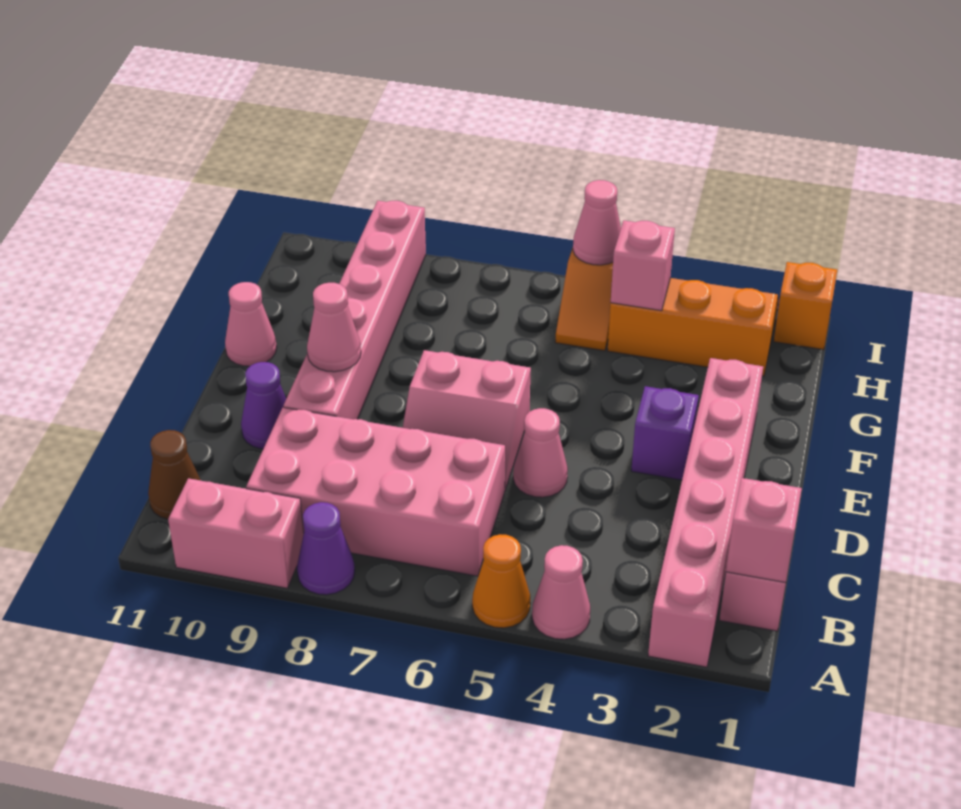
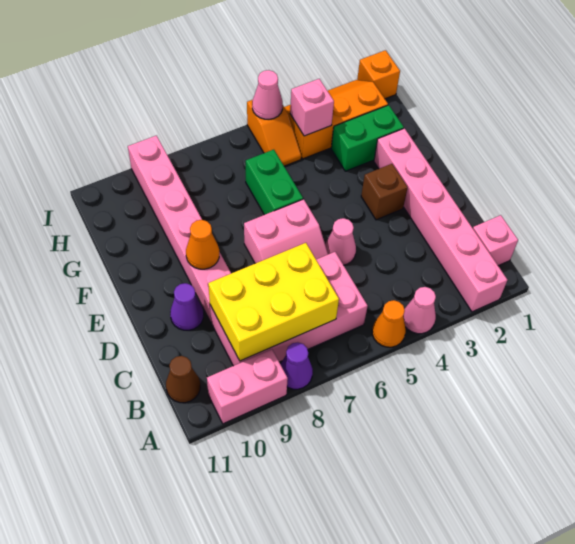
pink 1x1 brick [726,478,802,583] -> none
none -> yellow 2x3 brick [208,243,339,361]
purple 1x1 brick [631,386,699,480] -> brown 1x1 brick [361,164,408,220]
pink 1x1 cone [307,283,361,372] -> orange 1x1 cone [186,220,219,269]
none -> green 1x2 brick [246,150,303,215]
pink 1x1 cone [225,282,277,366] -> none
none -> green 1x2 brick [331,105,404,171]

